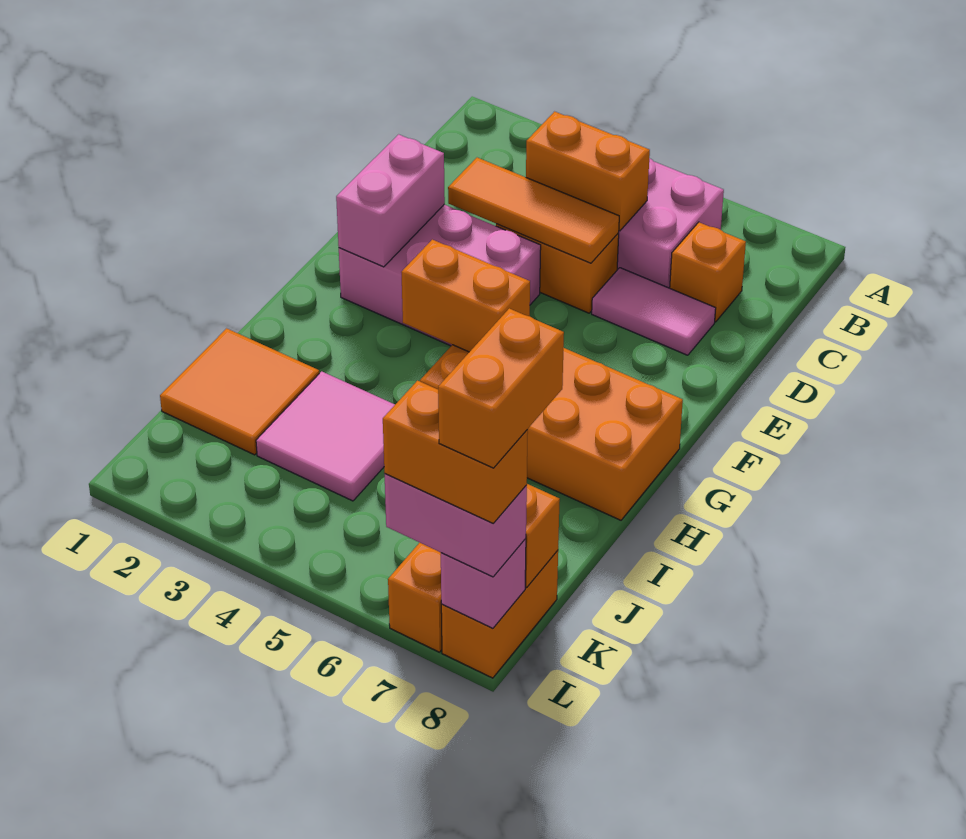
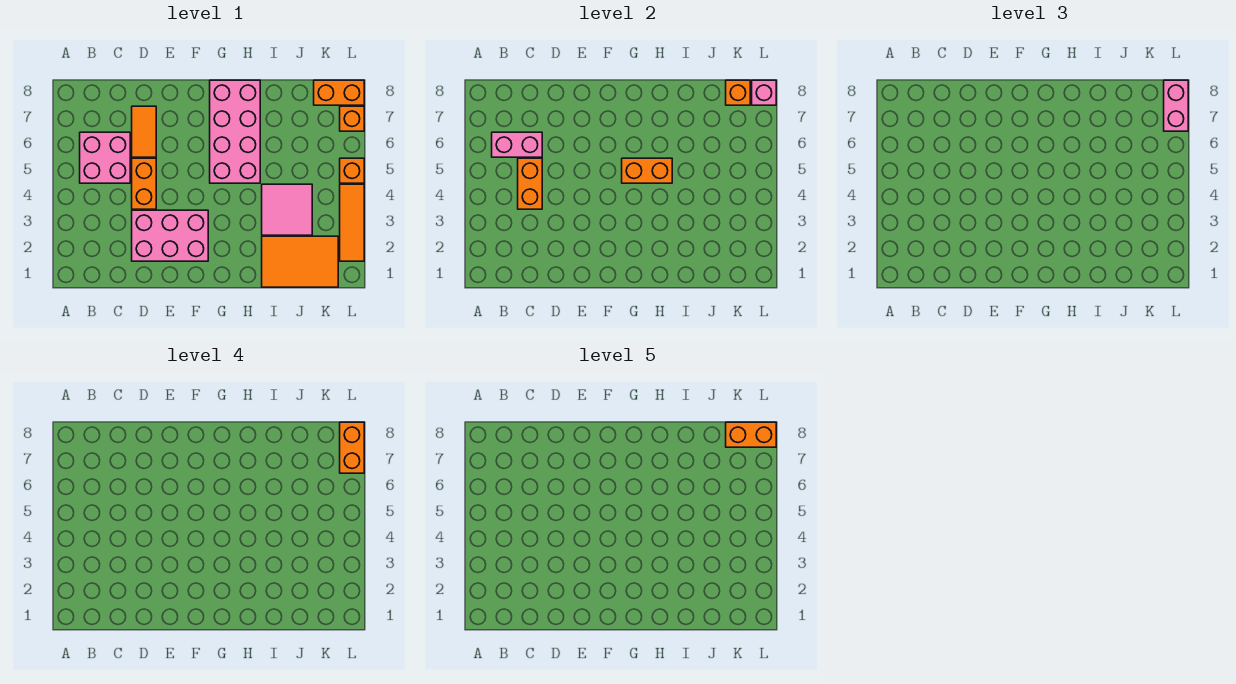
orange 1x1 brick [670,222,746,322] -> orange 1x1 brick moved to [340,158,364,183]
orange 1x3 tile [448,158,619,263] -> orange 1x3 tile moved to [340,184,364,261]
pink 1x2 tile [592,268,716,355] -> orange 1x2 tile [132,106,156,157]
pink 2x3 brick [339,205,541,346] -> pink 2x3 brick turned to [132,210,208,261]
pink 1x2 brick [336,134,445,267] -> pink 1x2 brick moved to [492,132,542,157]
orange 1x2 brick [401,240,530,352] -> orange 1x2 brick turned to [622,158,672,183]
orange 2x4 brick [420,345,683,520] -> pink 2x4 brick [210,80,260,183]
orange 2x2 tile [160,328,319,455] -> orange 2x3 tile [262,236,338,287]

